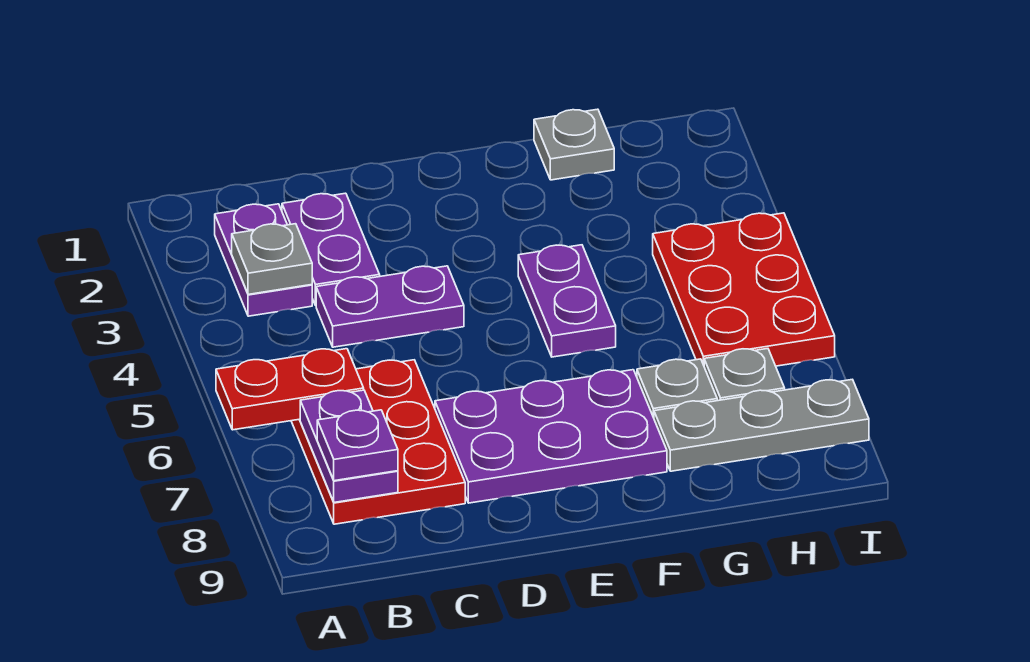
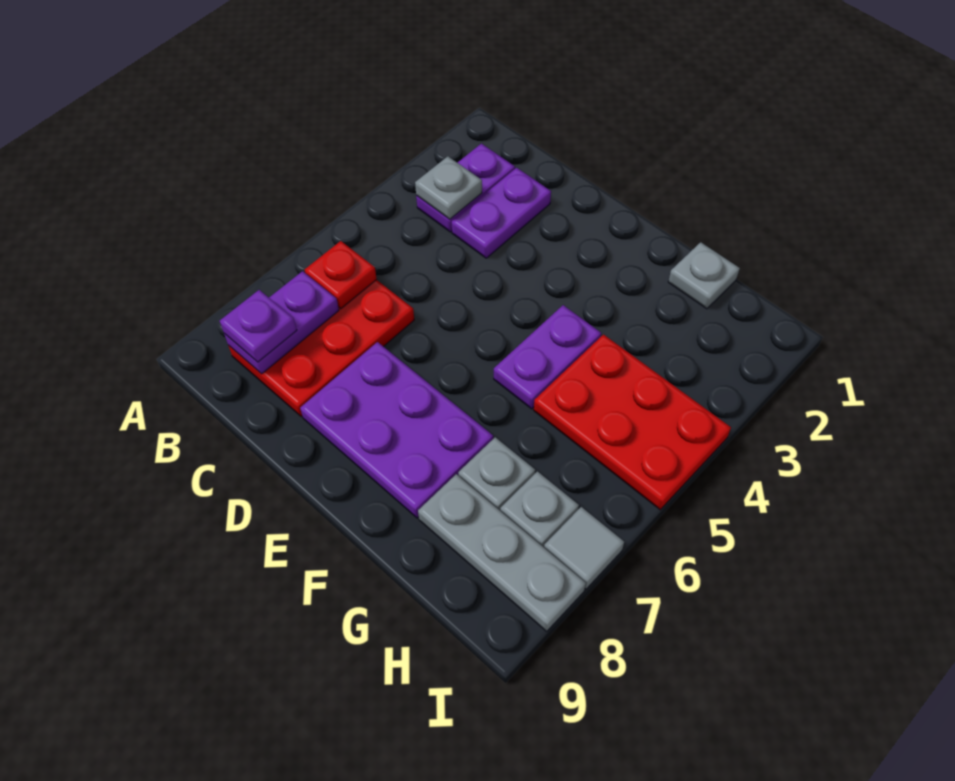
red 1x2 plate [216,349,364,430] -> red 1x1 plate [305,241,377,309]
purple 1x2 plate [316,266,464,347] -> none
red 2x3 plate [653,213,835,366] -> red 2x3 plate turned to [534,335,731,510]
none -> grey 1x1 tile [544,507,624,589]

